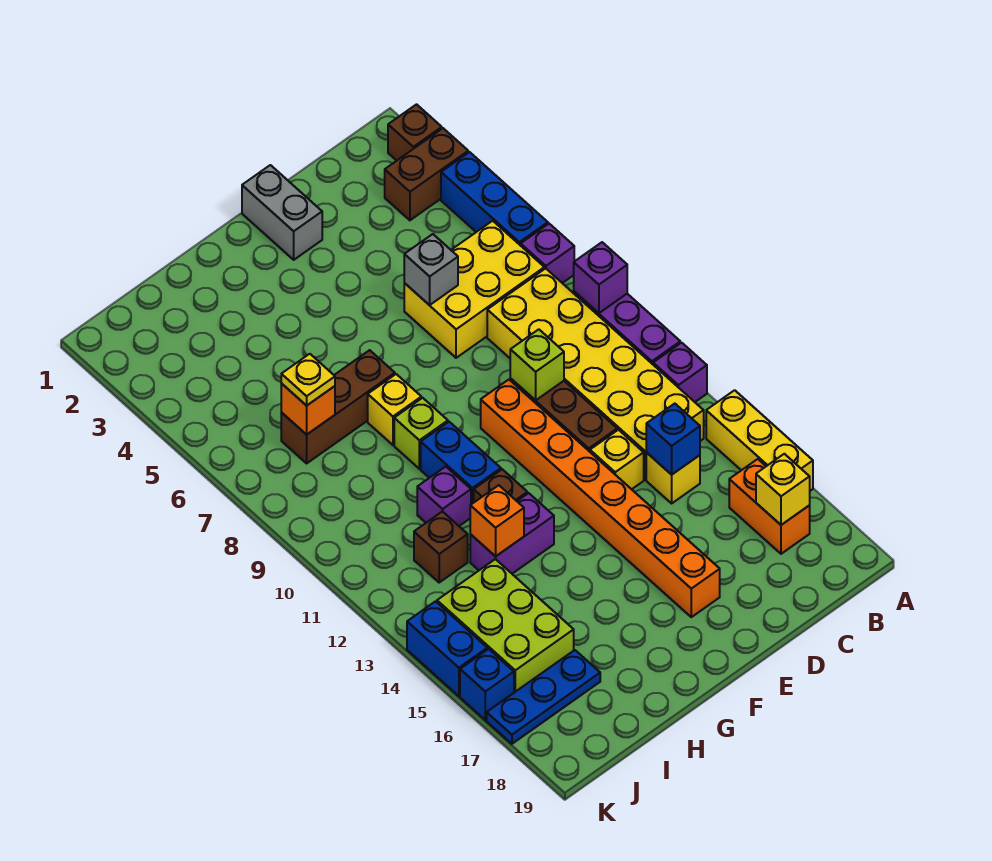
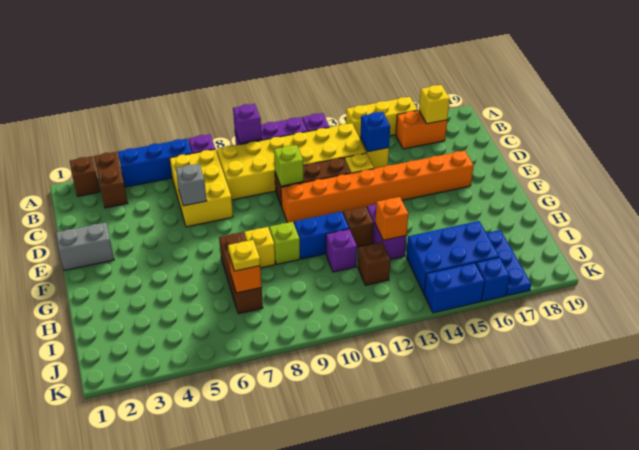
lime 2x3 brick [437,559,574,692] -> blue 2x3 brick [406,221,499,293]

